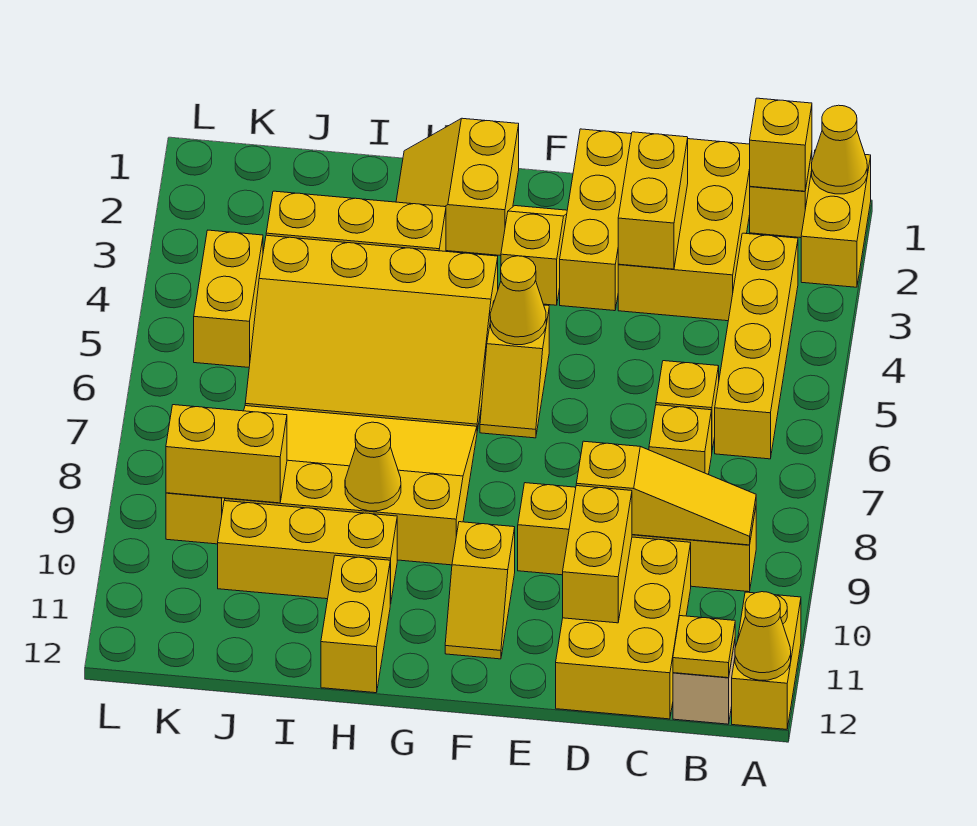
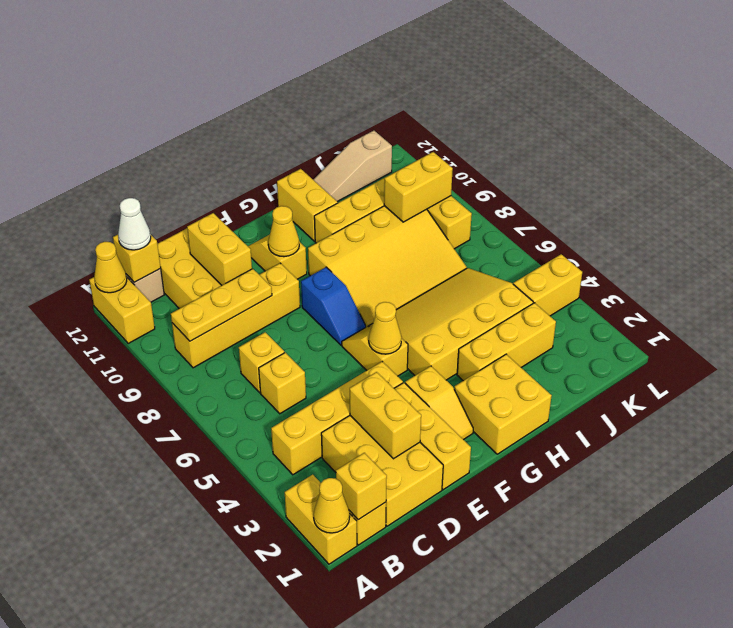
yellow 1x4 brick [715,233,798,459] -> yellow 1x4 brick turned to [271,362,403,475]
yellow 1x3 slope [576,441,756,545] -> yellow 1x3 plate [171,269,272,341]
yellow 1x1 plate [673,616,735,678] -> yellow 1x1 brick [113,234,161,282]
none -> white 1x1 cone [118,198,151,250]
none -> blue 1x2 slope [301,267,366,345]
yellow 2x2 slope [396,118,519,256] -> yellow 2x2 brick [454,354,552,454]
yellow 1x1 cone [345,422,401,511] -> yellow 1x1 cone moved to [268,206,299,257]
none -> tan 1x3 slope [313,131,392,202]
yellow 1x2 brick [194,230,263,367] -> yellow 1x2 brick turned to [513,254,582,316]

